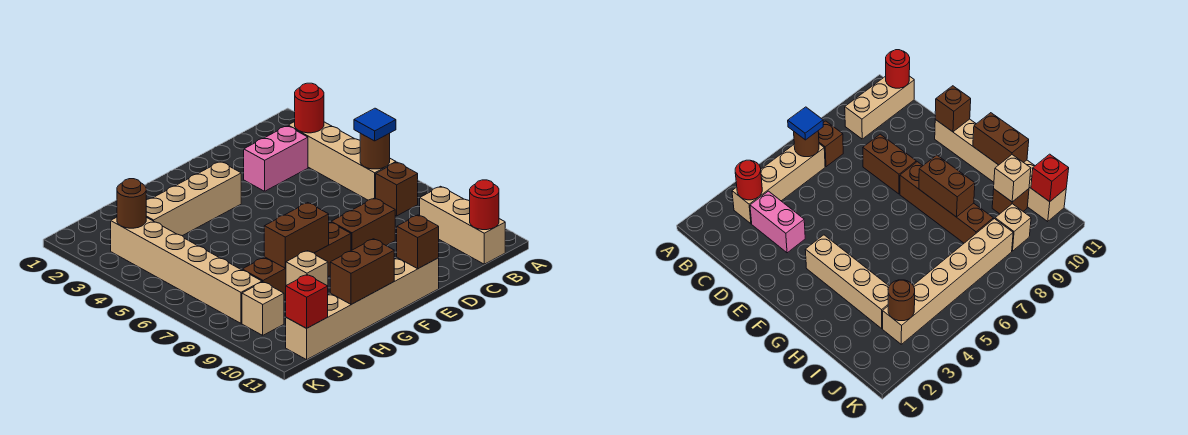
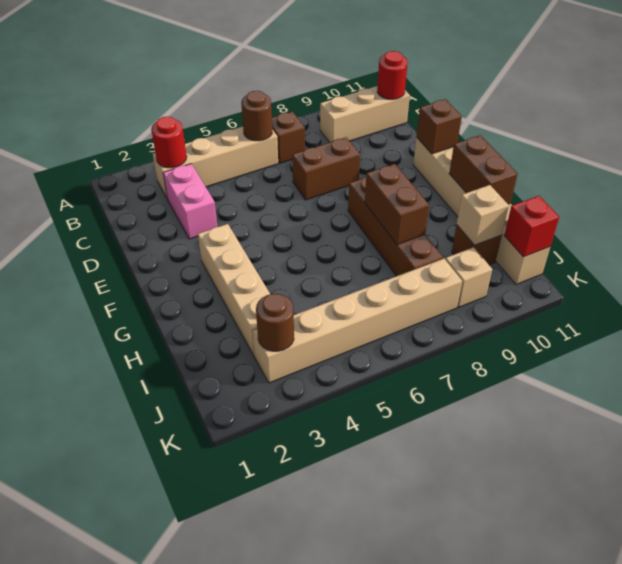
blue 1x1 tile [354,108,396,141] -> none
brown 1x2 brick [331,198,395,251] -> brown 1x2 brick turned to [292,137,360,200]

